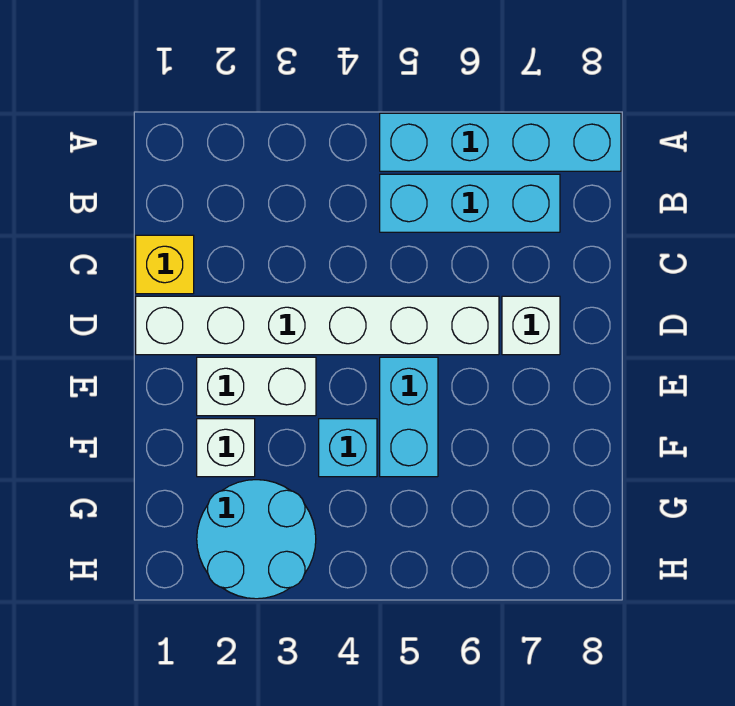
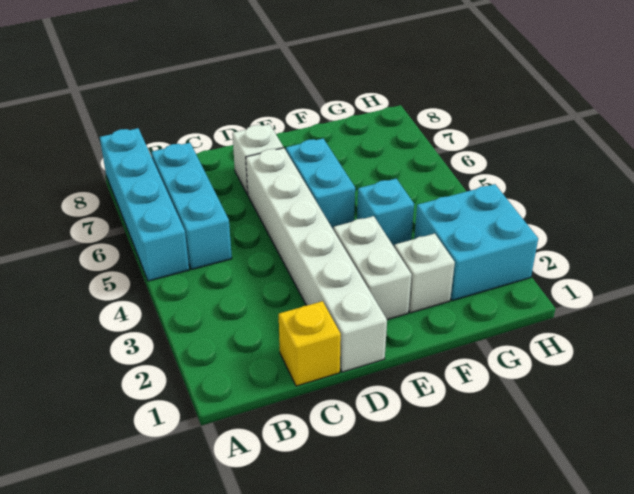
cyan 1x2 brick [380,357,438,477] -> cyan 1x2 brick turned to [286,139,355,230]
cyan 2x2 round brick [197,480,316,599] -> cyan 2x2 brick [414,184,538,301]

